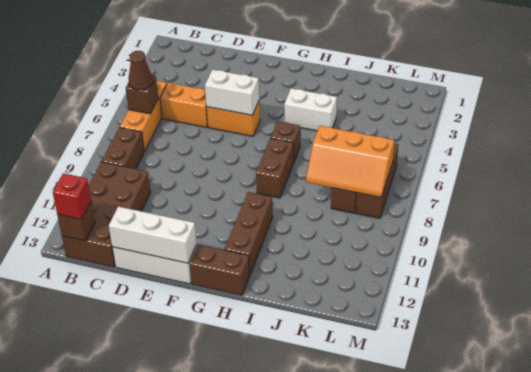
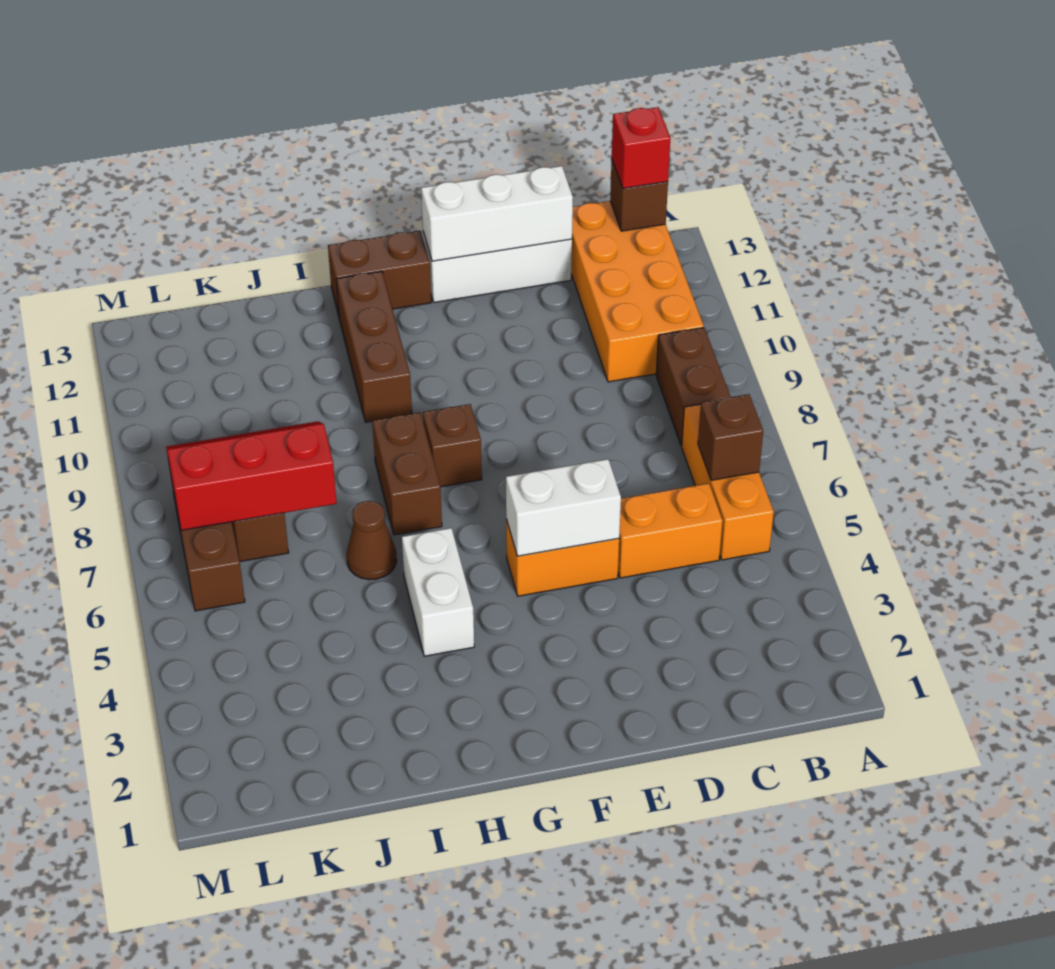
brown 1x1 cone [128,51,153,90] -> brown 1x1 cone moved to [347,501,397,580]
brown 2x4 brick [62,162,151,267] -> orange 2x4 brick [571,201,704,382]
white 1x2 brick [284,88,337,131] -> white 1x2 brick turned to [402,528,474,656]
brown 1x1 brick [271,121,300,161] -> brown 1x1 brick moved to [423,404,482,487]
orange 2x3 slope [306,126,394,197] -> red 2x3 slope [166,421,337,530]

